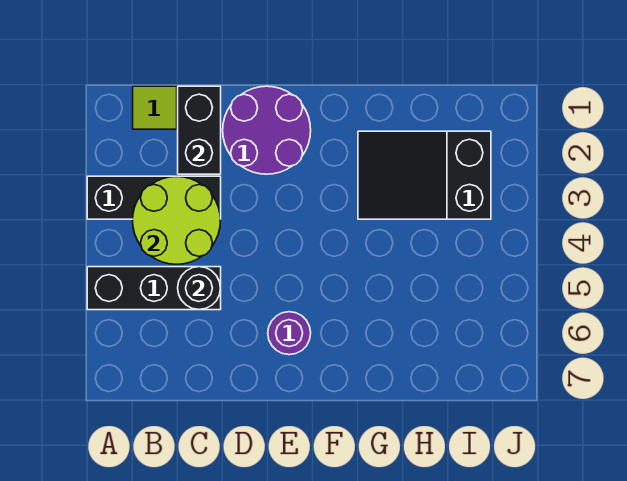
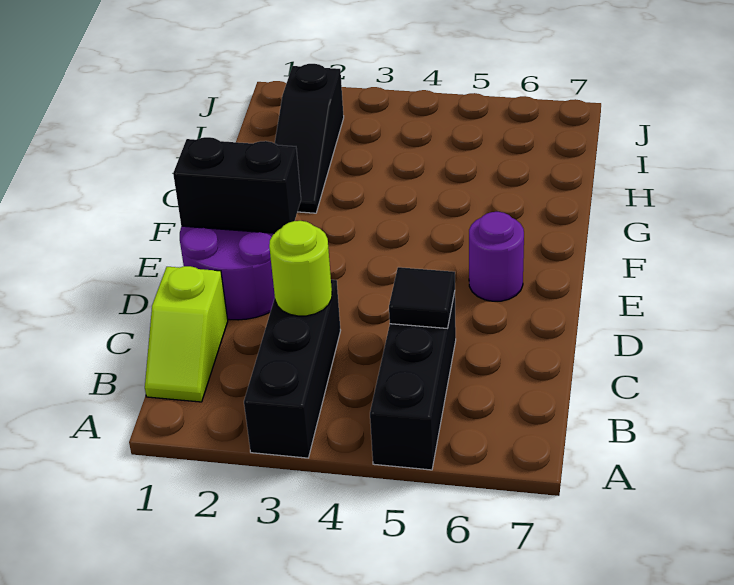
lime 2x2 round brick [133,176,220,264] -> lime 1x1 round brick [269,221,332,316]
black 1x2 brick [178,86,221,174] -> black 1x2 brick moved to [173,137,301,233]
black 1x1 round brick [178,267,221,310] -> black 1x1 tile [389,267,455,328]
black 2x3 slope [358,131,491,219] -> black 1x3 slope [275,64,344,213]

